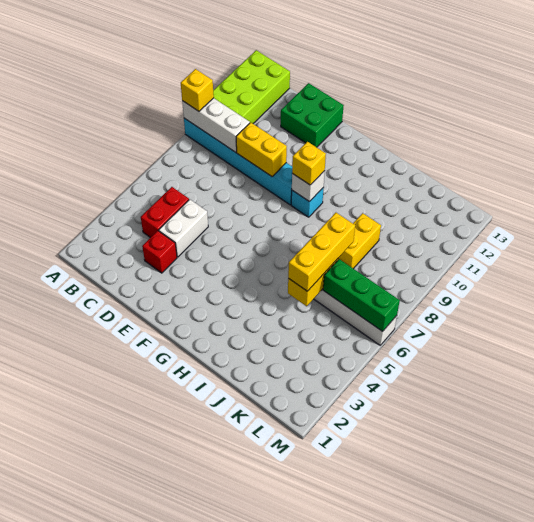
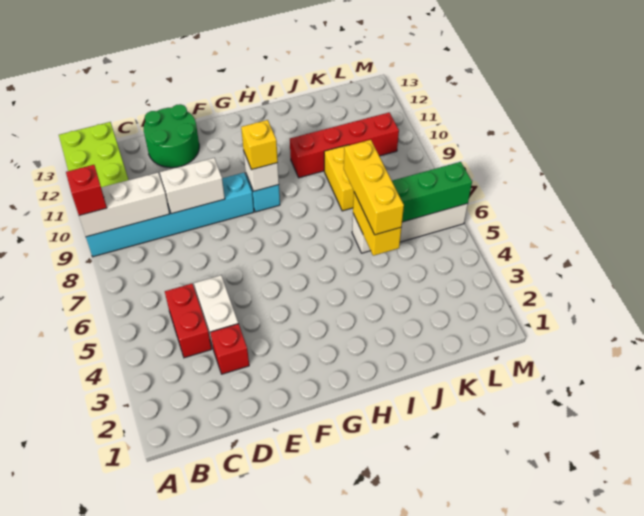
yellow 1x1 brick [181,69,214,111] -> red 1x1 brick [66,165,107,216]
yellow 1x2 brick [236,122,287,176] -> white 1x2 brick [160,158,225,214]
green 2x2 brick [281,83,344,147] -> green 2x2 round brick [144,104,199,168]
none -> red 1x4 brick [290,112,399,178]

